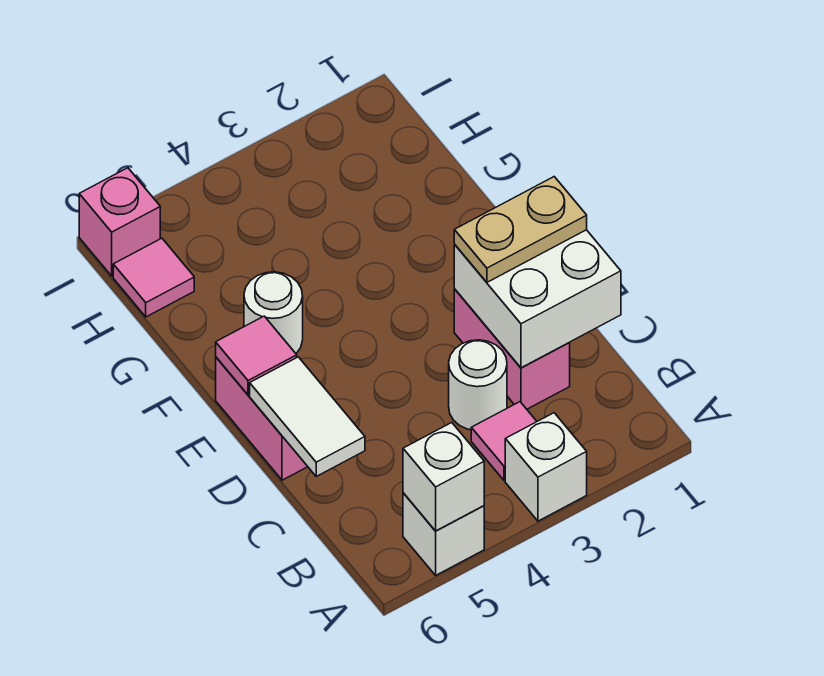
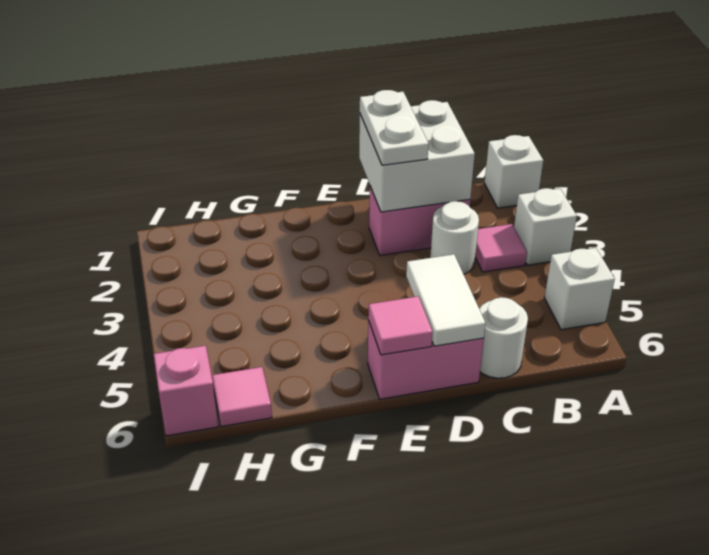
white 1x1 brick [403,423,484,531] -> white 1x1 brick moved to [485,135,543,208]
white 1x2 tile [250,357,365,476] -> white 1x2 tile turned to [406,254,486,346]
tan 1x2 plate [454,177,587,282] -> white 1x2 plate [360,90,428,165]
white 1x1 round brick [244,272,303,353] -> white 1x1 round brick moved to [479,297,528,378]

